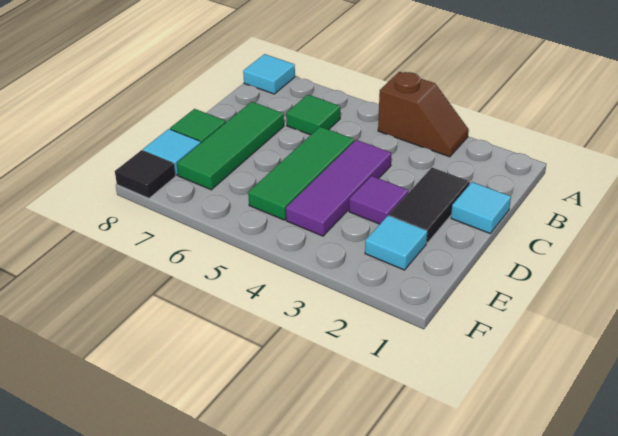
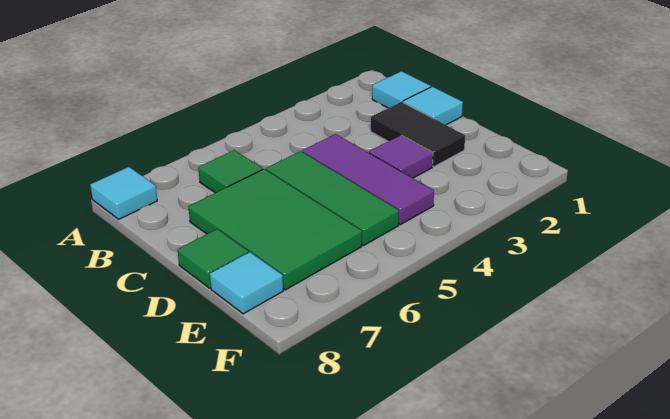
brown 1x2 slope [378,72,469,157] -> none
green 1x3 tile [177,102,284,190] -> green 2x3 tile [188,169,362,290]
cyan 1x1 tile [365,215,427,270] -> cyan 1x1 tile moved to [372,71,431,108]
black 1x1 tile [115,150,175,198] -> none

